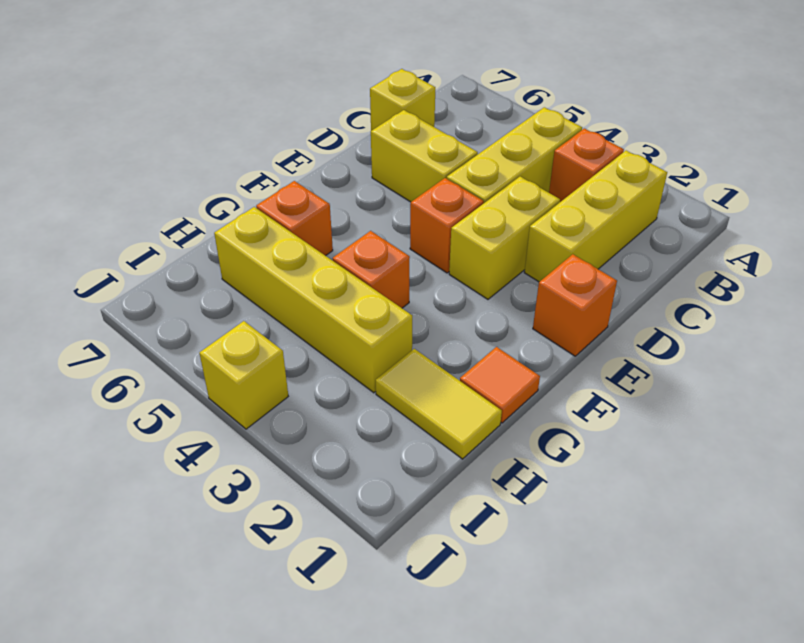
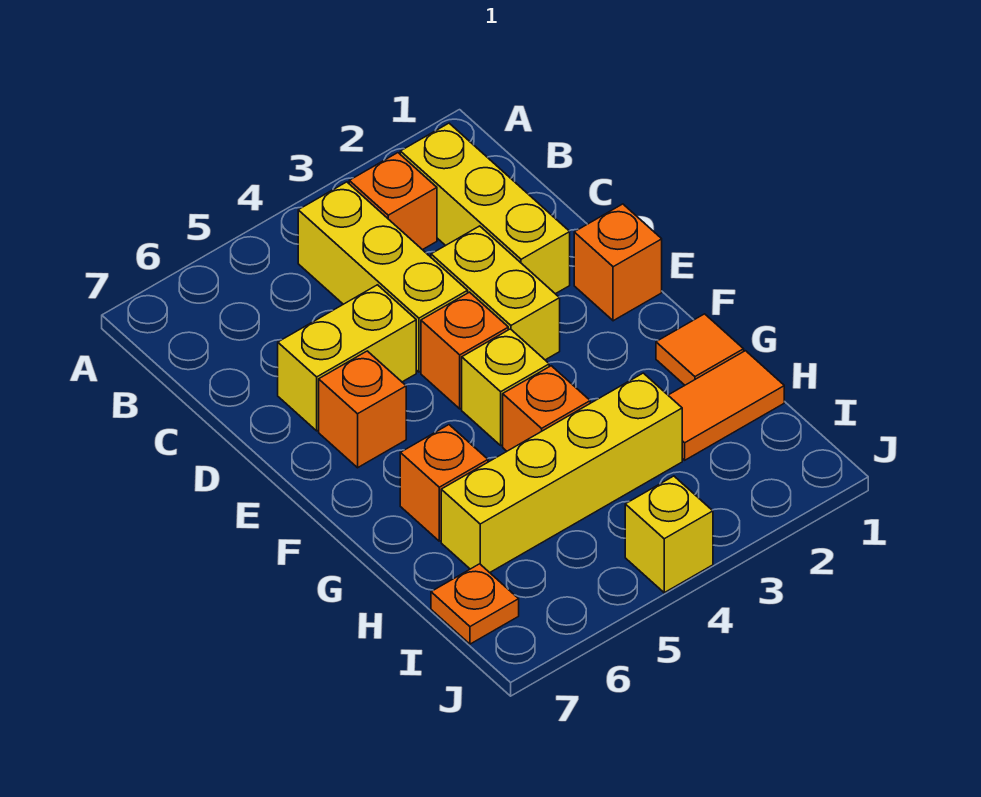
yellow 1x1 brick [370,69,435,131] -> yellow 1x1 brick moved to [462,329,549,445]
none -> orange 1x1 brick [319,351,406,468]
yellow 1x2 tile [376,349,502,459] -> orange 1x2 tile [668,351,784,460]
none -> orange 1x1 plate [431,564,519,644]

